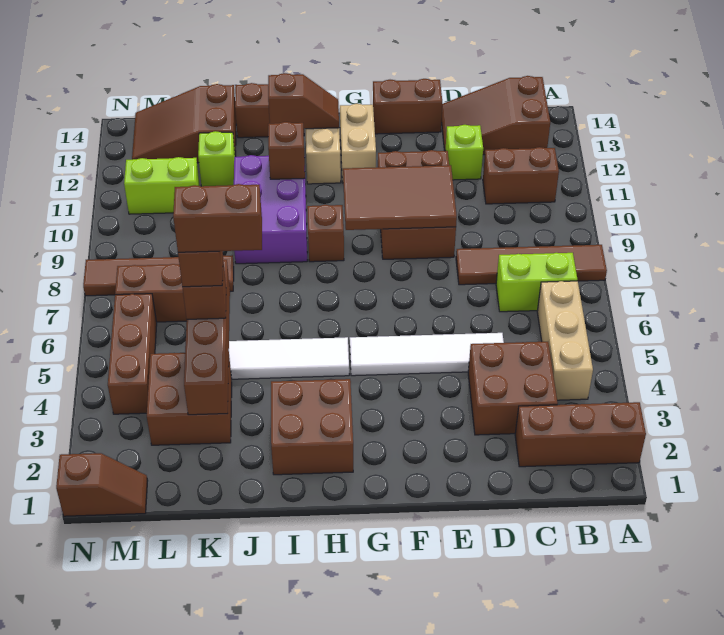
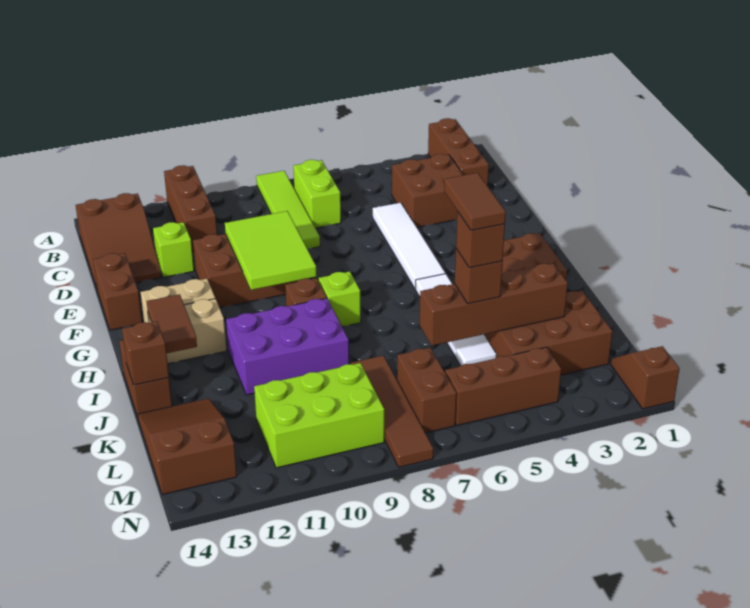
brown 1x4 tile [456,245,607,285] -> lime 1x4 tile [256,171,320,248]
tan 1x3 brick [537,281,593,400] -> none
brown 1x2 brick [483,147,559,204] -> brown 1x3 brick [164,165,217,252]
brown 2x3 tile [343,165,457,230] -> lime 2x3 tile [225,211,316,290]
brown 1x2 slope [268,73,339,129] -> brown 1x2 tile [146,294,197,353]
brown 1x1 brick [268,122,305,179] -> brown 1x1 brick moved to [122,321,169,385]
brown 1x2 brick [173,184,262,252] -> brown 1x2 tile [444,173,506,230]
brown 2x2 brick [147,353,232,445] -> brown 2x3 brick [485,291,613,375]
lime 1x1 brick [198,131,235,186] -> lime 1x1 brick moved to [319,271,361,327]
brown 2x3 slope [132,84,236,163] -> brown 2x3 slope turned to [138,398,237,495]
lime 1x2 brick [124,157,200,214] -> lime 2x3 brick [254,363,384,468]

